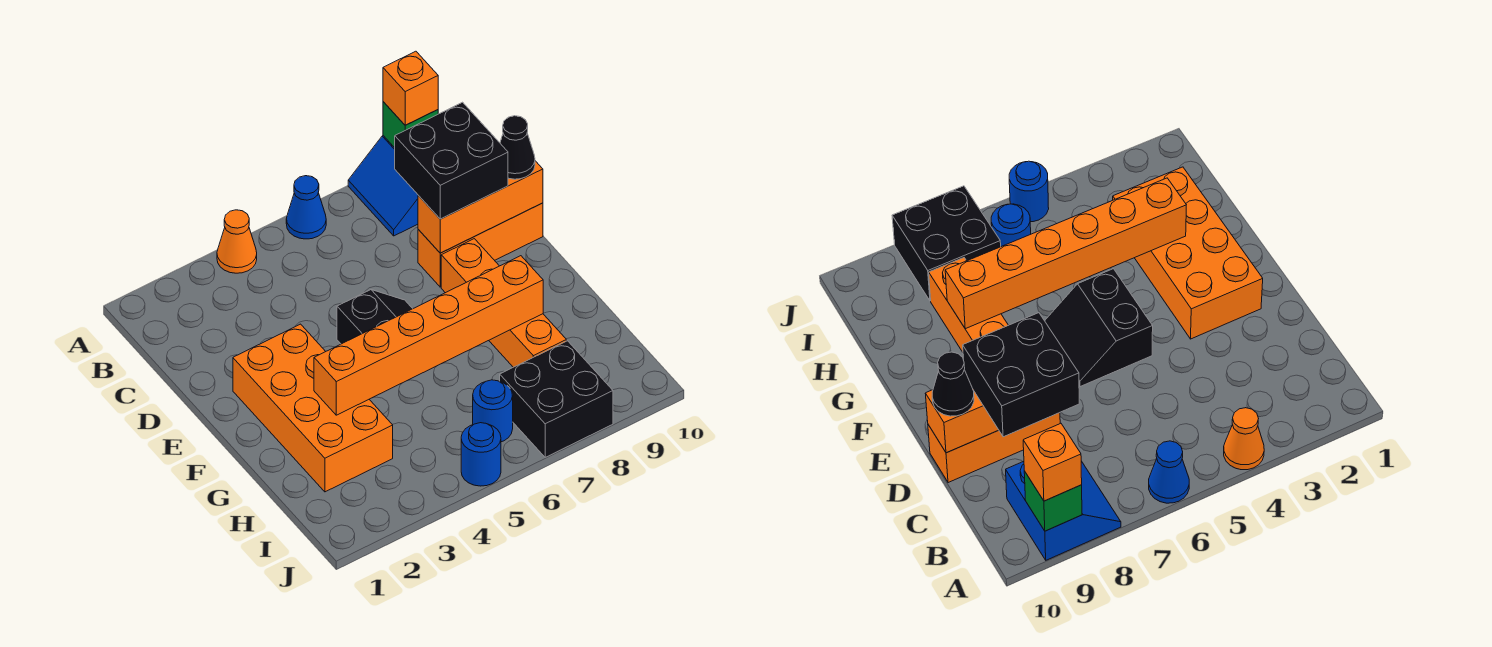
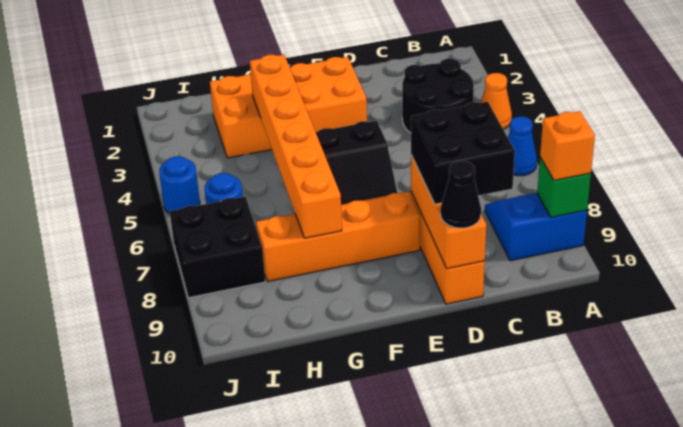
none -> black 2x2 round brick [402,59,474,133]

